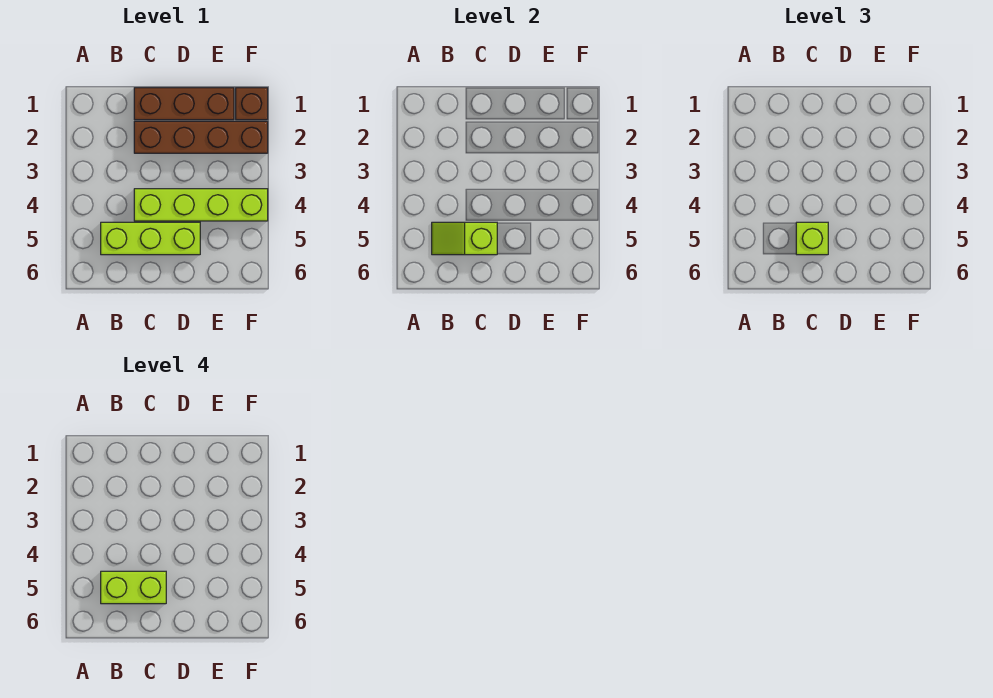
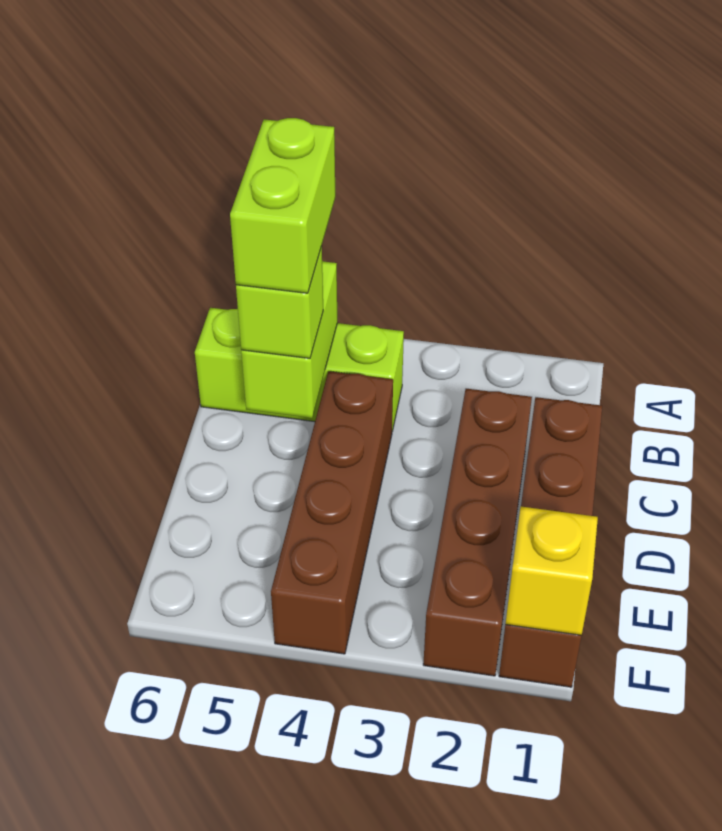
lime 1x3 brick [101,222,200,255] -> lime 1x3 brick turned to [195,308,404,431]
lime 1x2 slope [432,222,497,255] -> lime 1x2 brick [241,261,337,418]
lime 1x4 brick [134,189,268,221] -> brown 1x4 brick [271,371,393,654]
none -> yellow 1x1 brick [505,507,598,635]

